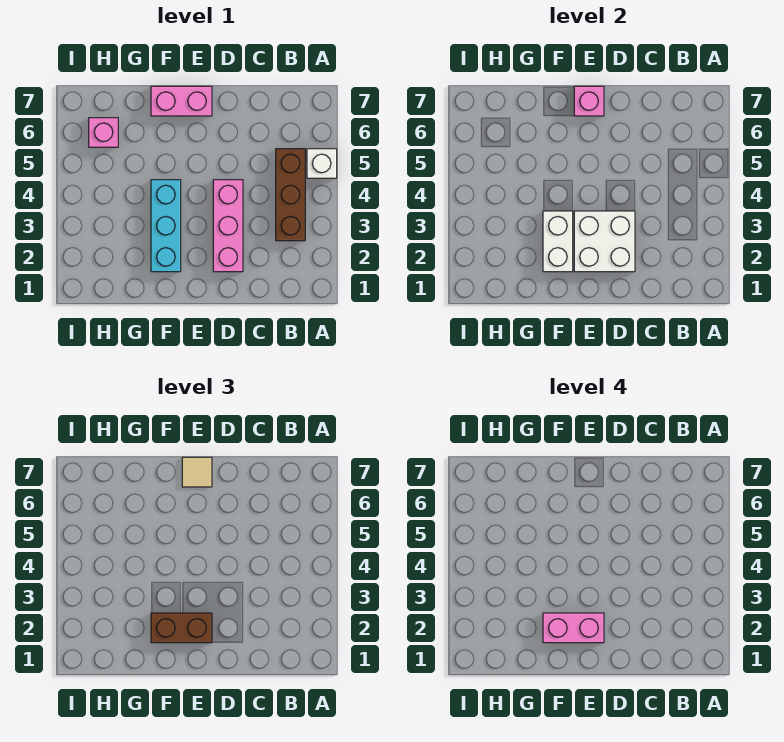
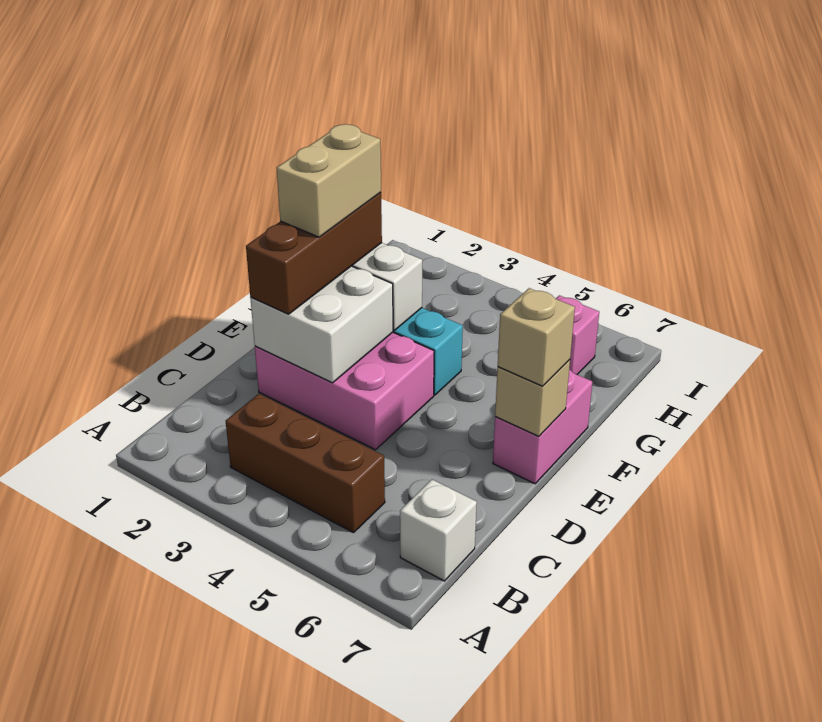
white 1x1 brick [307,149,337,178] -> white 1x1 brick moved to [400,480,477,581]
pink 1x3 brick [213,180,243,272] -> pink 2x3 brick [255,332,434,450]
brown 1x2 brick [151,613,212,643] -> brown 1x3 brick [246,192,382,314]
pink 1x2 brick [543,613,604,643] -> tan 1x2 brick [277,124,381,237]
pink 1x1 brick [574,86,604,116] -> tan 1x1 brick [495,360,570,436]
tan 1x1 tile [182,457,212,487] -> tan 1x1 brick [498,288,575,386]

